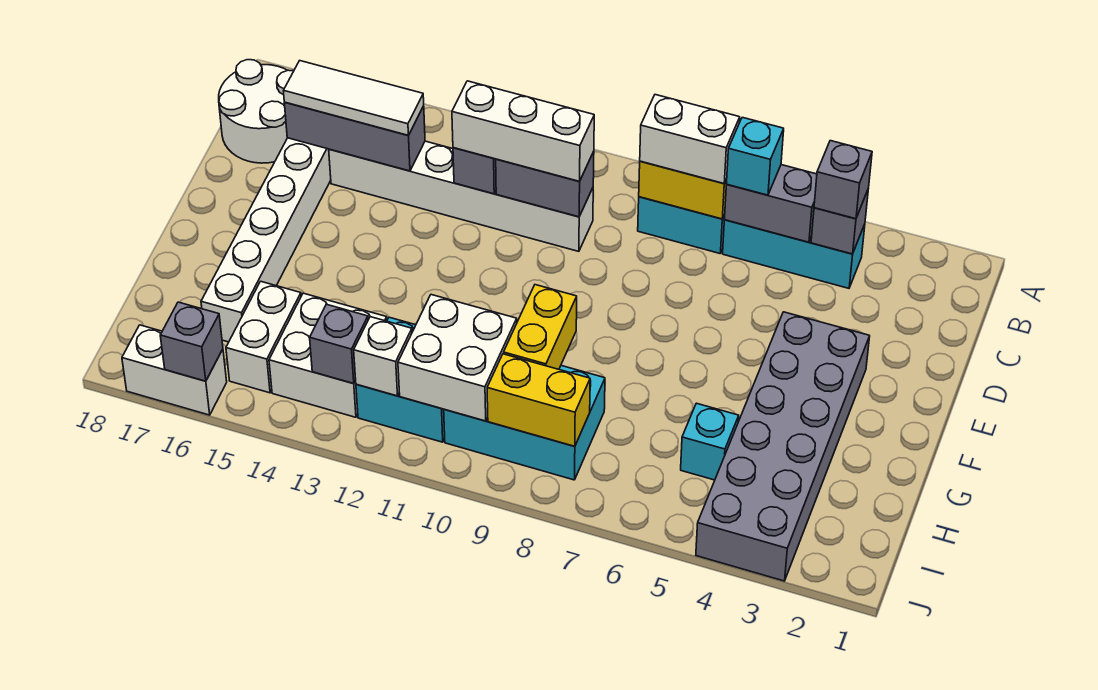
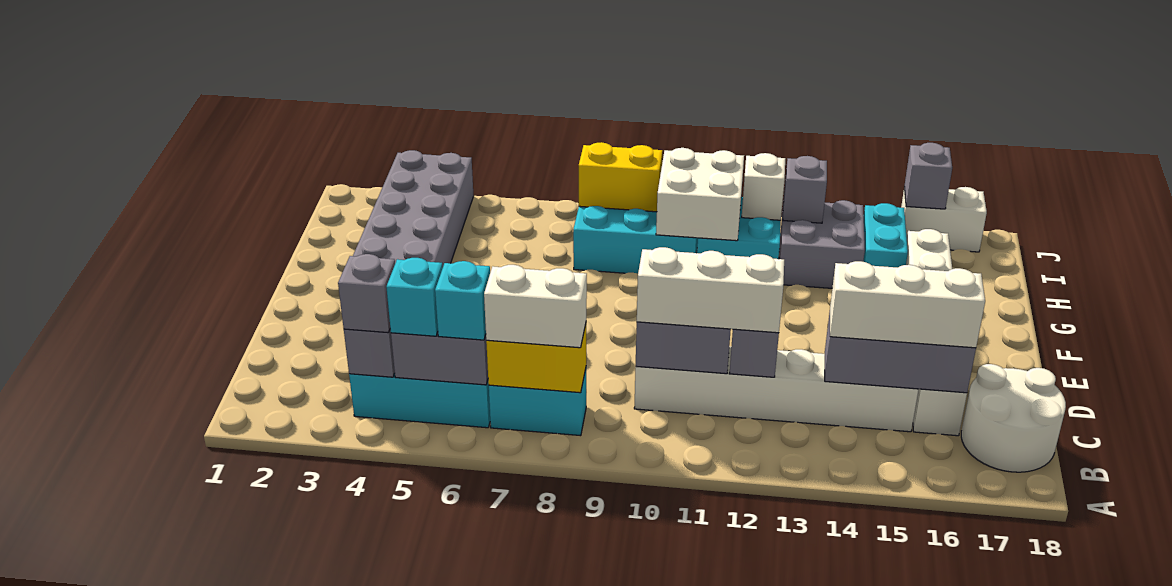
white 1x3 tile [283,61,424,135] -> white 1x3 brick [830,261,985,348]
yellow 1x2 brick [504,285,577,369] -> none
cyan 1x1 brick [681,403,739,480] -> cyan 1x1 brick moved to [386,258,443,336]
white 2x2 brick [269,293,387,417] -> grey 2x2 brick [779,200,865,288]
white 1x2 brick [226,281,301,393] -> cyan 1x2 brick [863,203,908,267]

